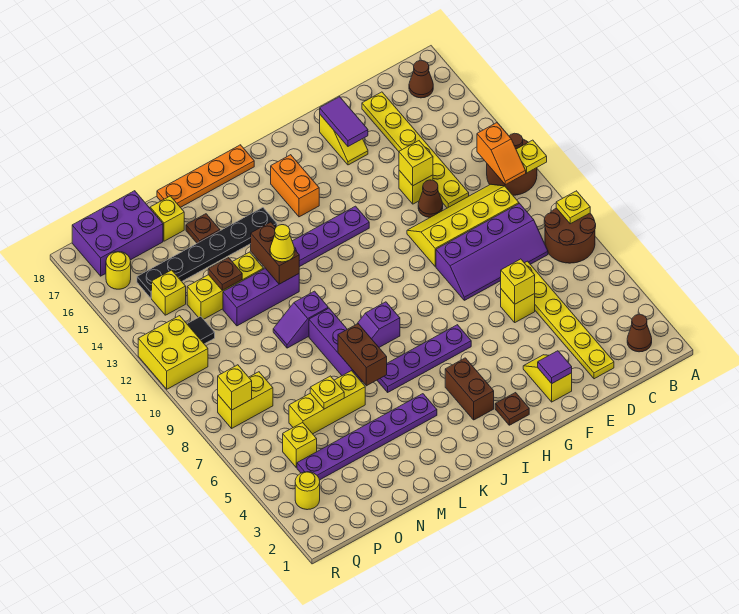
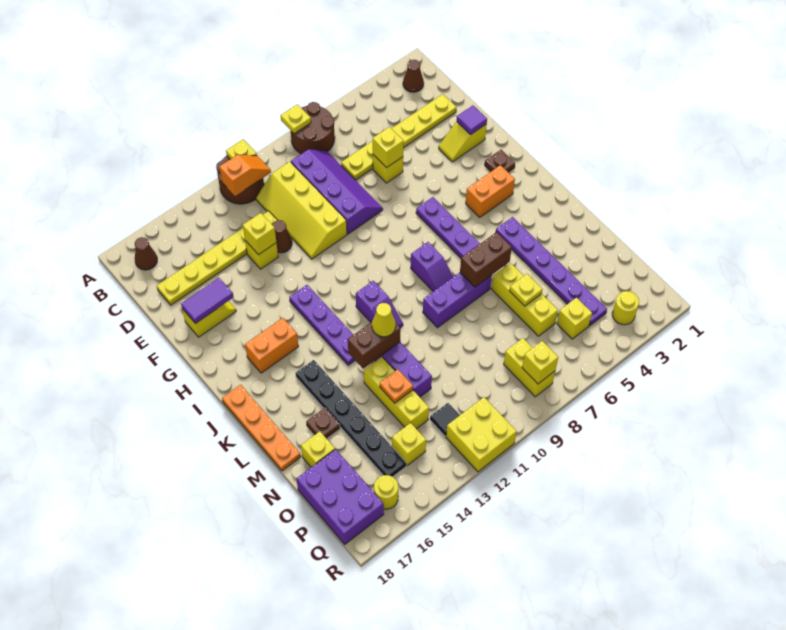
brown 1x2 brick [445,358,494,420] -> orange 1x2 brick [466,165,515,217]
purple 1x2 slope [273,291,328,348] -> purple 1x2 slope moved to [356,281,403,328]
brown 1x1 plate [208,258,242,291] -> orange 1x1 plate [380,369,413,403]

